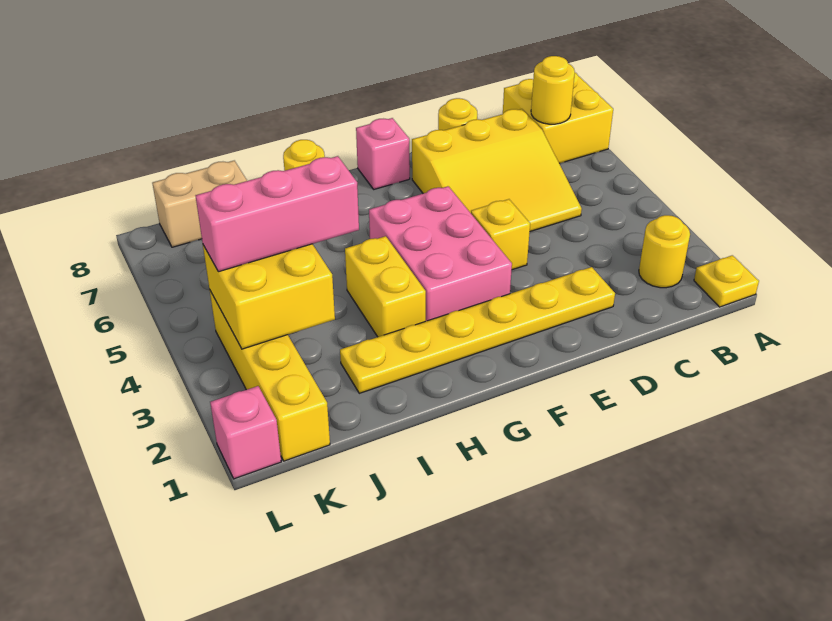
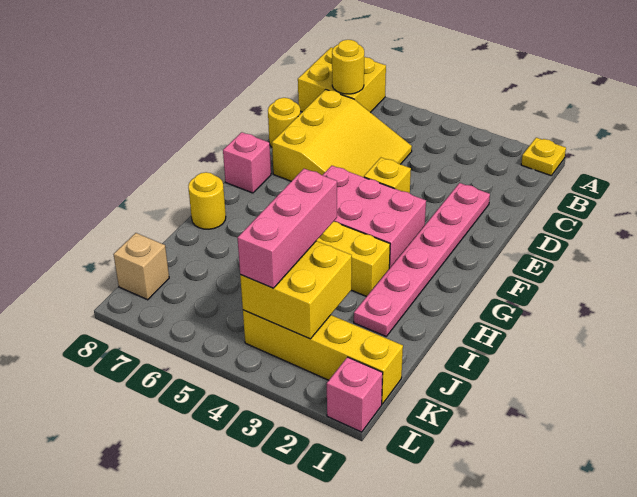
yellow 1x1 round brick [639,215,690,288] -> none
yellow 1x6 plate [340,267,615,393] -> pink 1x6 plate [354,183,490,336]
tan 1x2 brick [152,161,247,247] -> tan 1x1 brick [113,233,169,300]

